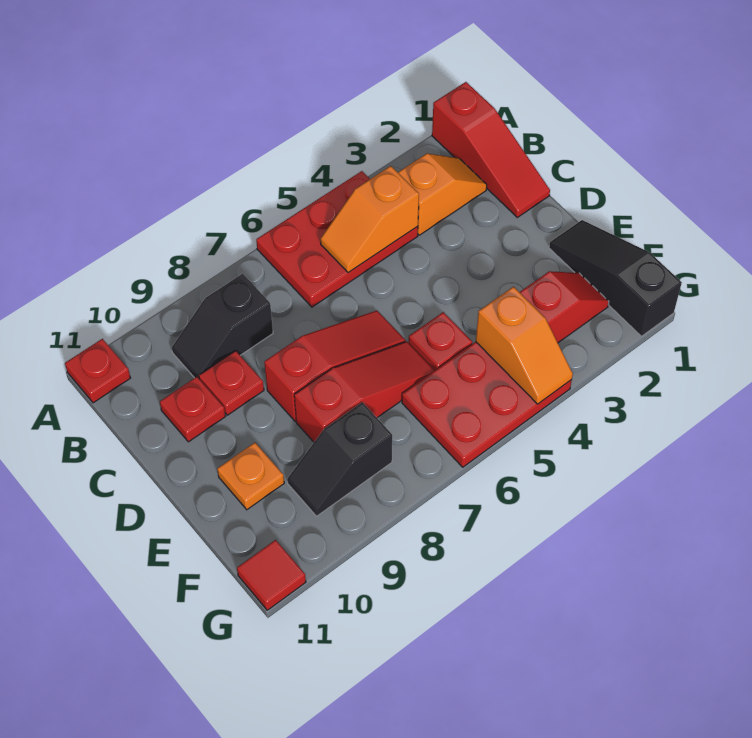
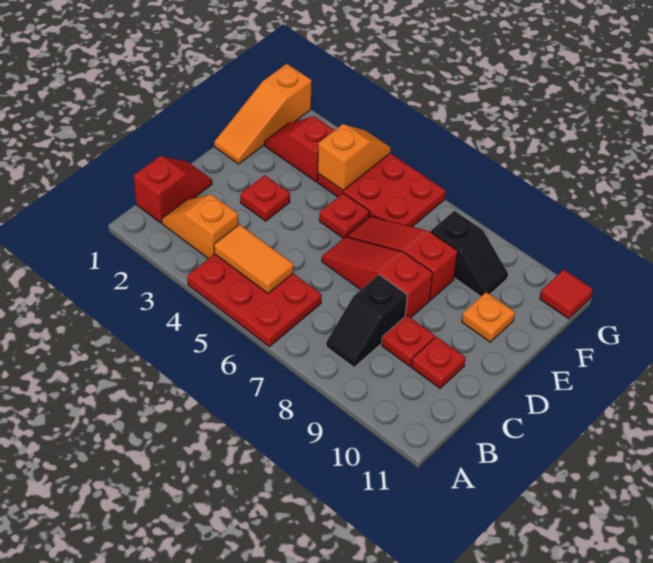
red 1x3 slope [432,82,550,217] -> red 1x2 slope [134,156,212,223]
red 1x1 plate [65,339,130,403] -> red 1x1 plate moved to [240,175,290,221]
orange 1x2 slope [320,166,419,273] -> orange 1x2 tile [214,225,293,293]
black 1x2 slope [172,274,273,378] -> black 1x2 slope turned to [326,275,407,367]
black 1x3 slope [549,220,682,336] -> orange 1x3 slope [214,64,312,164]

